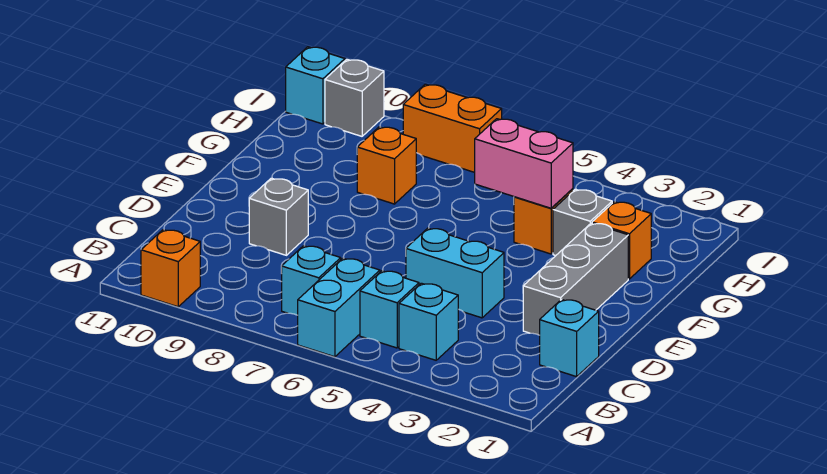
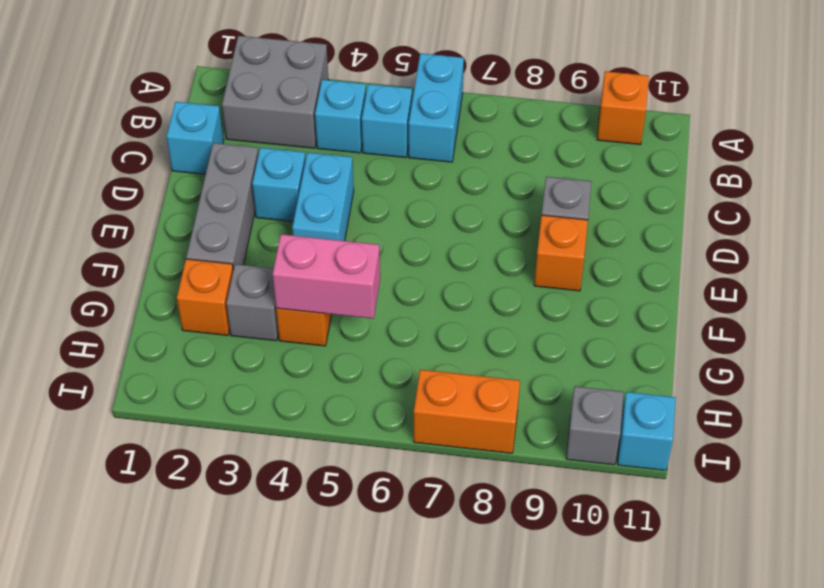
none -> grey 2x2 brick [222,36,329,148]
cyan 1x1 brick [282,246,341,315] -> cyan 1x1 brick moved to [252,148,306,221]
cyan 1x2 brick [406,228,504,318] -> cyan 1x2 brick turned to [292,152,354,241]
orange 1x1 brick [357,127,416,204] -> orange 1x1 brick moved to [534,215,588,291]

